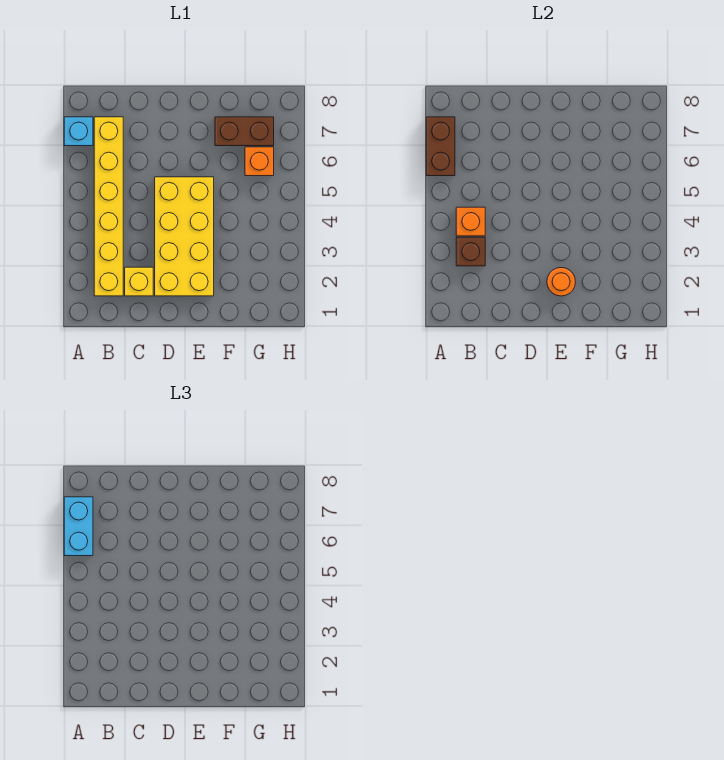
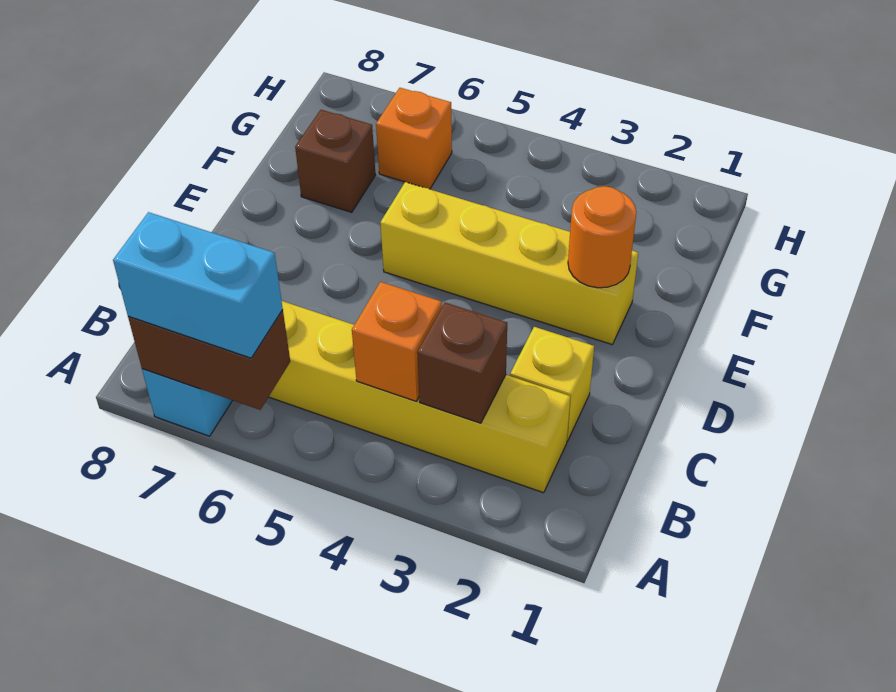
yellow 2x4 brick [155,177,214,296] -> yellow 1x4 brick [380,182,638,344]
brown 1x2 brick [215,117,274,146] -> brown 1x1 brick [295,110,376,212]

